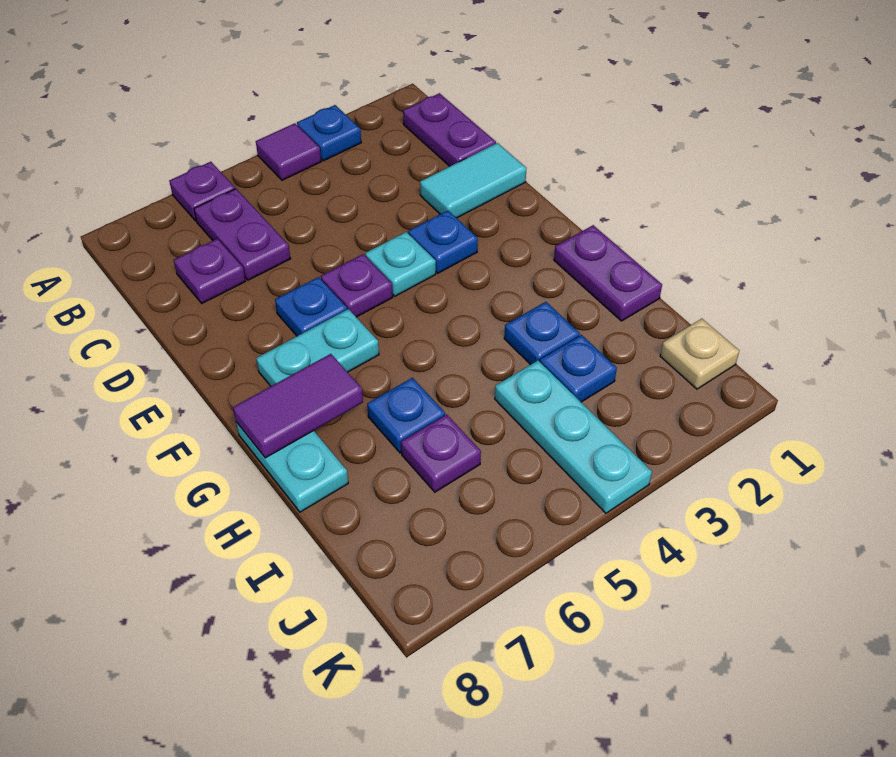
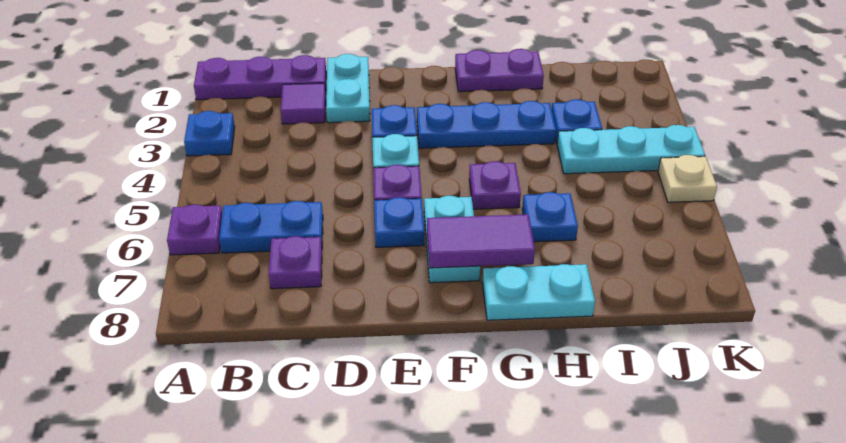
purple 1x1 tile [256,123,321,180] -> purple 1x1 tile moved to [281,83,326,124]
purple 1x2 plate [403,93,496,166] -> purple 1x3 plate [194,55,326,100]
purple 1x2 plate [194,189,291,280] -> blue 1x2 plate [219,201,323,253]
cyan 1x2 tile [420,143,526,218] -> cyan 1x2 plate [326,54,370,123]
purple 1x2 tile [233,354,363,458] -> purple 1x2 tile turned to [427,214,535,268]
blue 1x1 plate [504,302,580,365] -> blue 1x3 plate [417,101,556,148]
purple 1x1 plate [401,414,481,492] -> purple 1x1 plate moved to [469,161,521,209]
tan 1x1 plate [660,319,739,389] -> tan 1x1 plate moved to [658,155,717,202]

